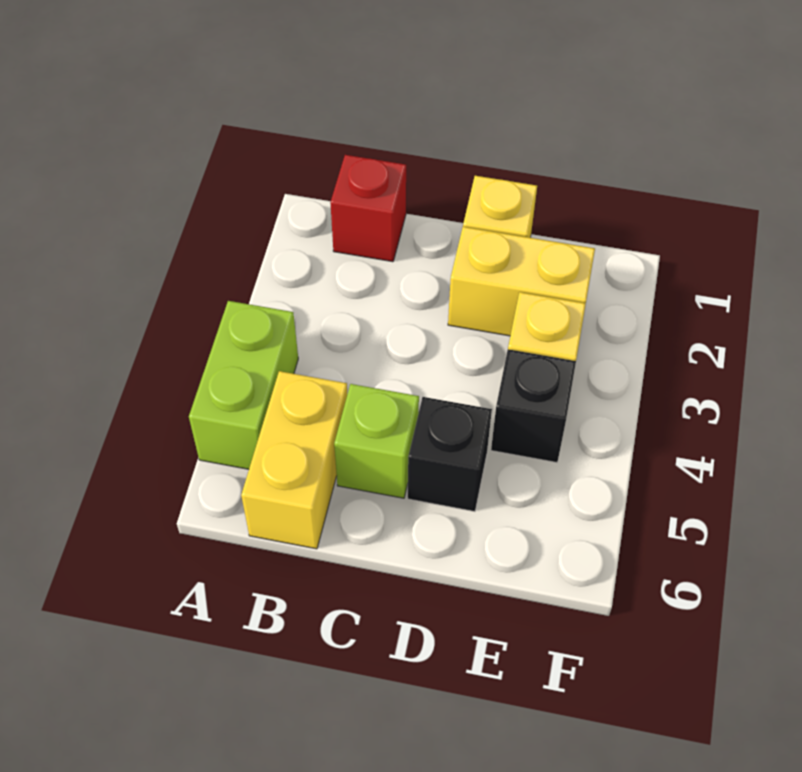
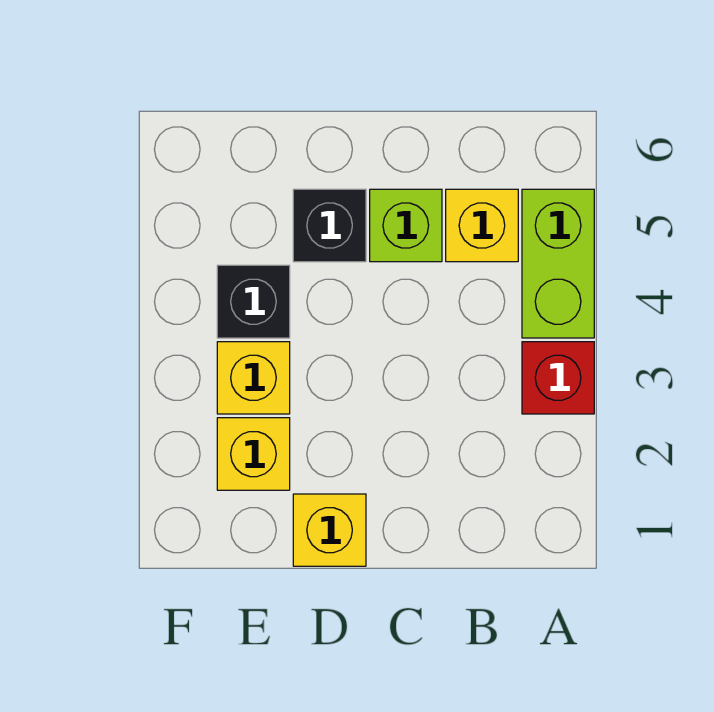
red 1x1 brick [330,155,406,262] -> red 1x1 brick moved to [522,342,594,414]
yellow 1x2 brick [241,371,347,549] -> yellow 1x1 brick [446,189,518,262]
yellow 1x2 brick [448,227,595,336] -> yellow 1x1 brick [217,418,290,490]

